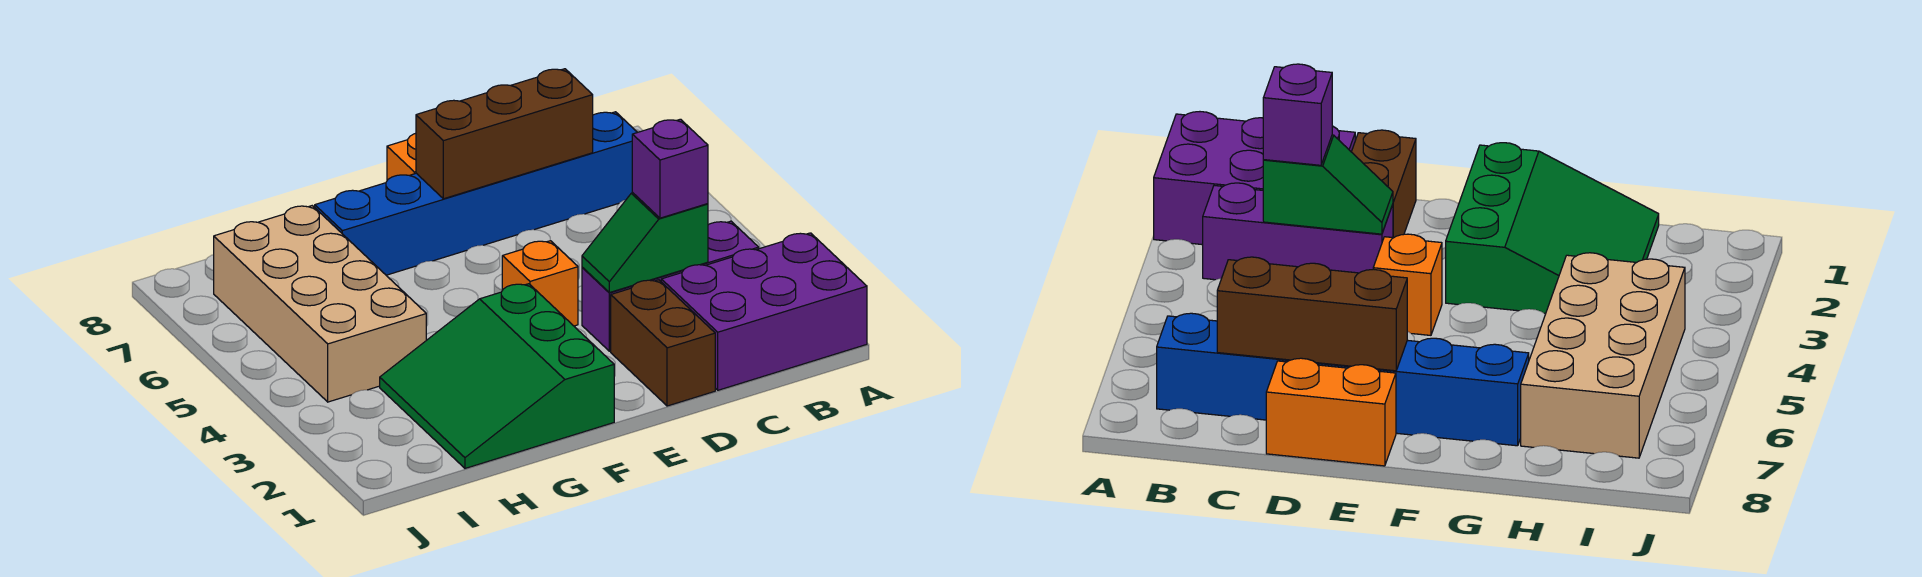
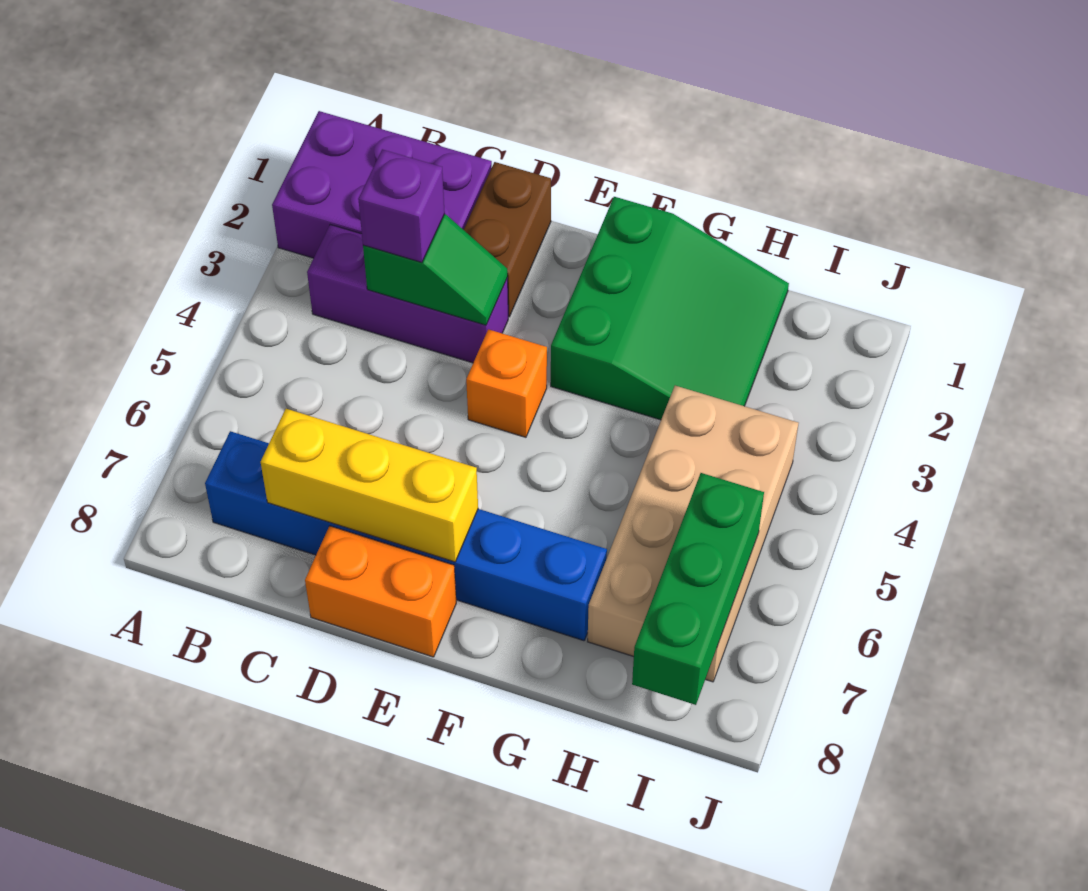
brown 1x3 brick [416,69,593,199] -> yellow 1x3 brick [261,409,478,562]
none -> green 1x3 brick [632,473,764,705]

